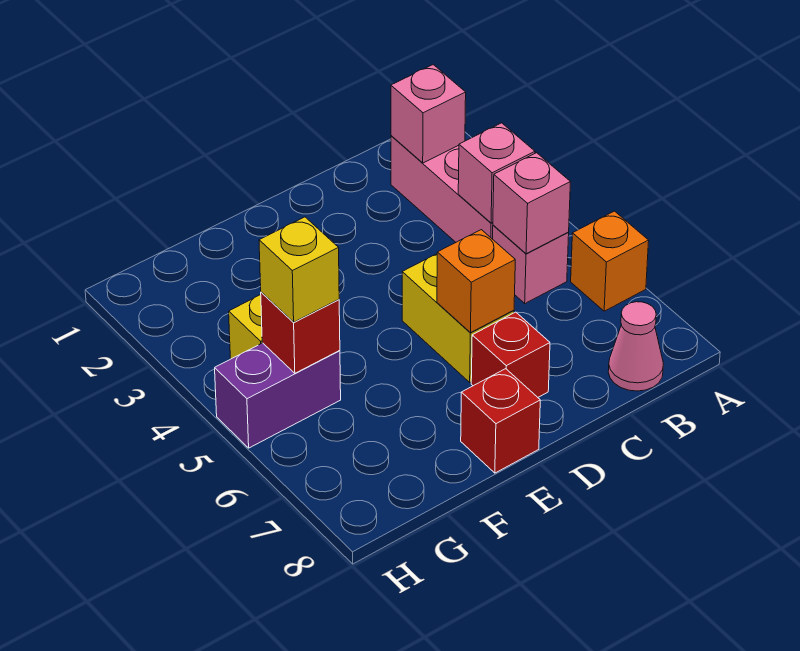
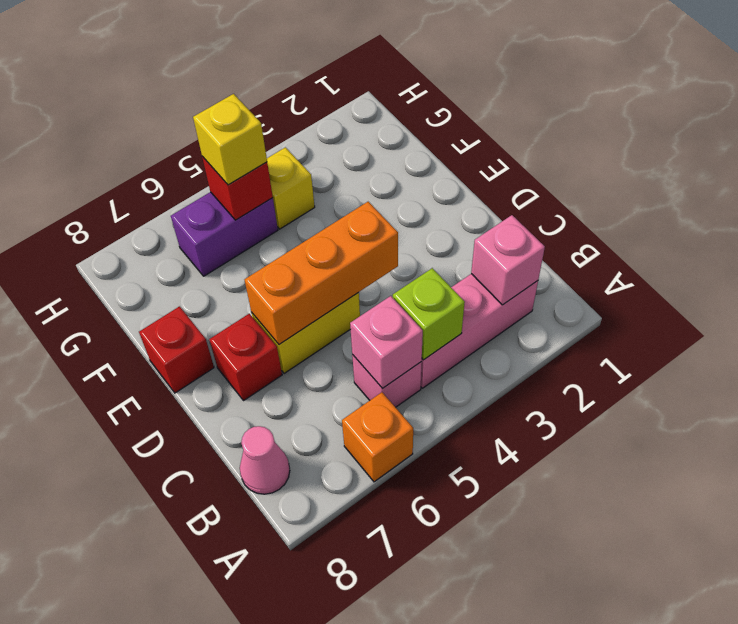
pink 1x1 brick [458,123,535,223] -> lime 1x1 brick [393,268,465,360]
orange 1x1 brick [437,230,515,333] -> orange 1x3 brick [244,202,398,344]
purple 1x2 brick [215,343,341,448] -> purple 1x2 brick turned to [171,192,278,276]

